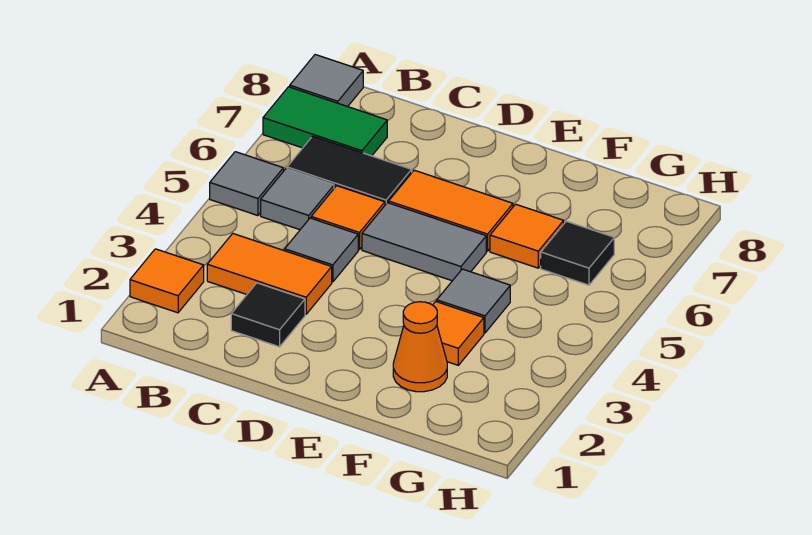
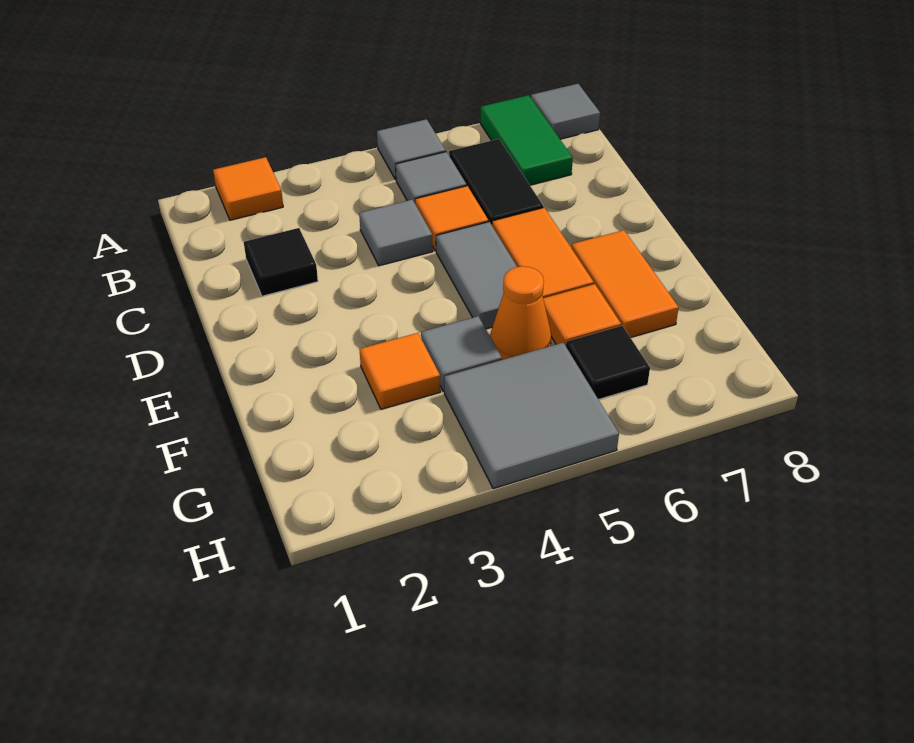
orange 1x2 tile [207,234,332,314] -> orange 1x2 tile moved to [571,230,679,338]
orange 1x1 cone [393,302,447,392] -> orange 1x1 cone moved to [491,266,551,360]
none -> grey 2x2 tile [444,343,619,489]

